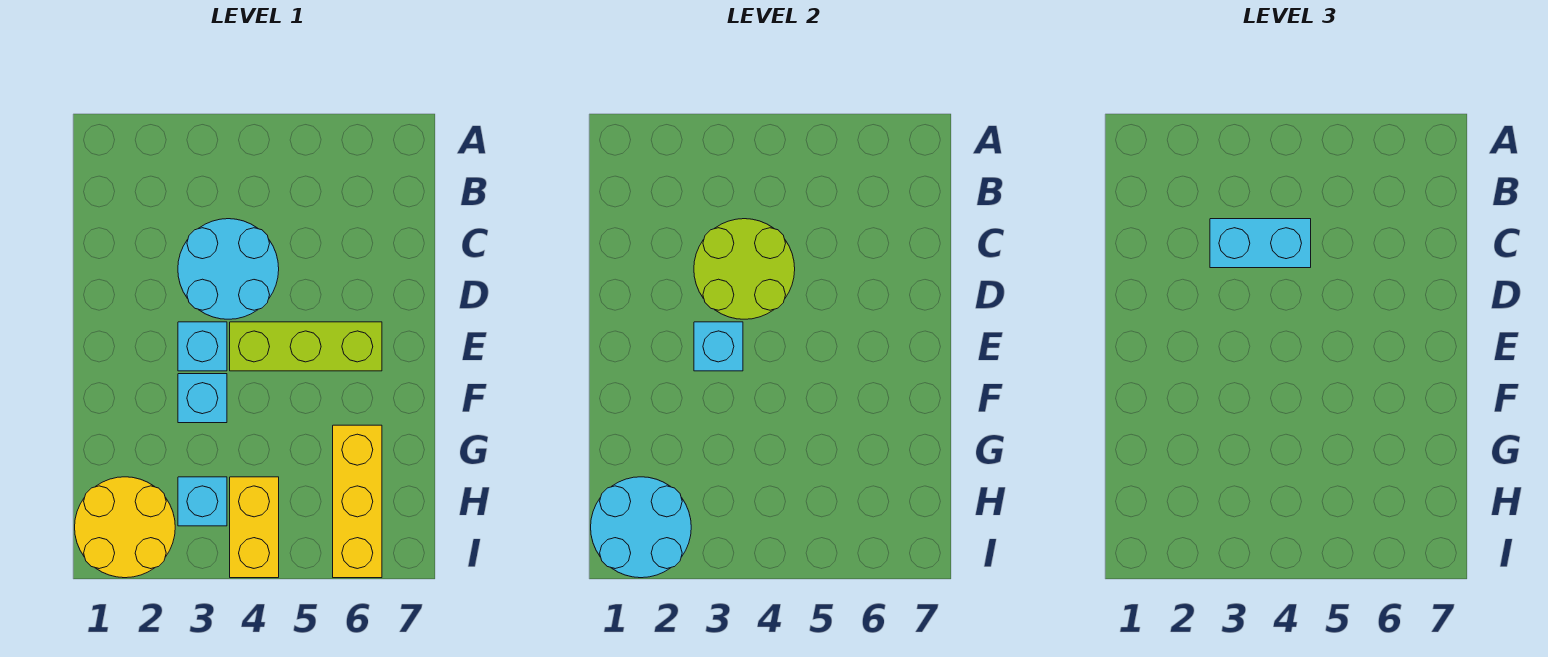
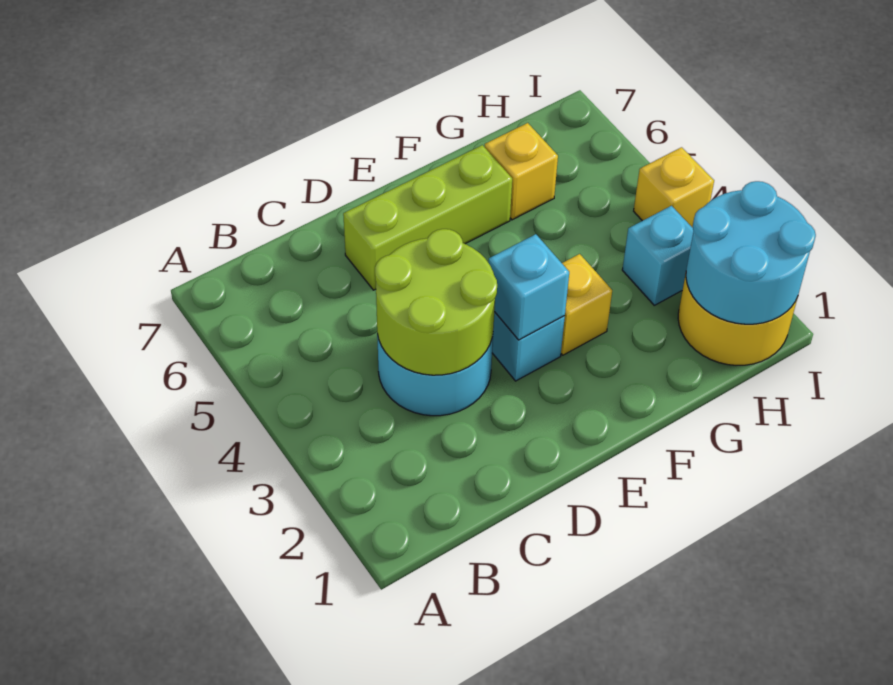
cyan 1x2 brick [1210,219,1311,268] -> none
lime 1x3 brick [230,322,382,371] -> lime 1x3 brick turned to [343,145,512,290]
cyan 1x1 brick [178,374,227,423] -> yellow 1x1 brick [561,254,612,355]
yellow 1x3 brick [333,425,382,578] -> yellow 1x1 brick [485,123,558,220]
yellow 1x2 brick [230,477,279,578] -> yellow 1x1 brick [634,147,714,228]

